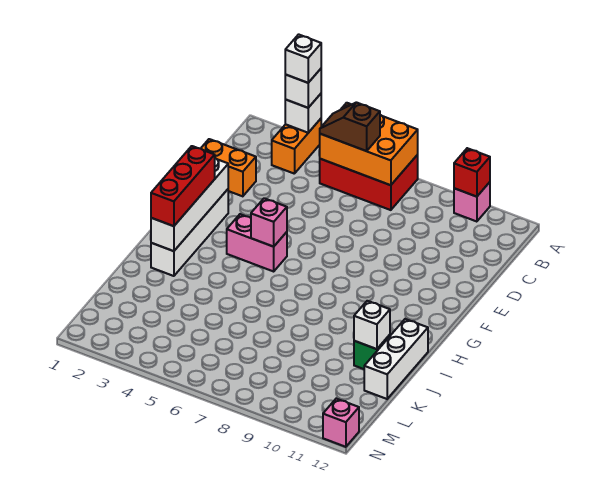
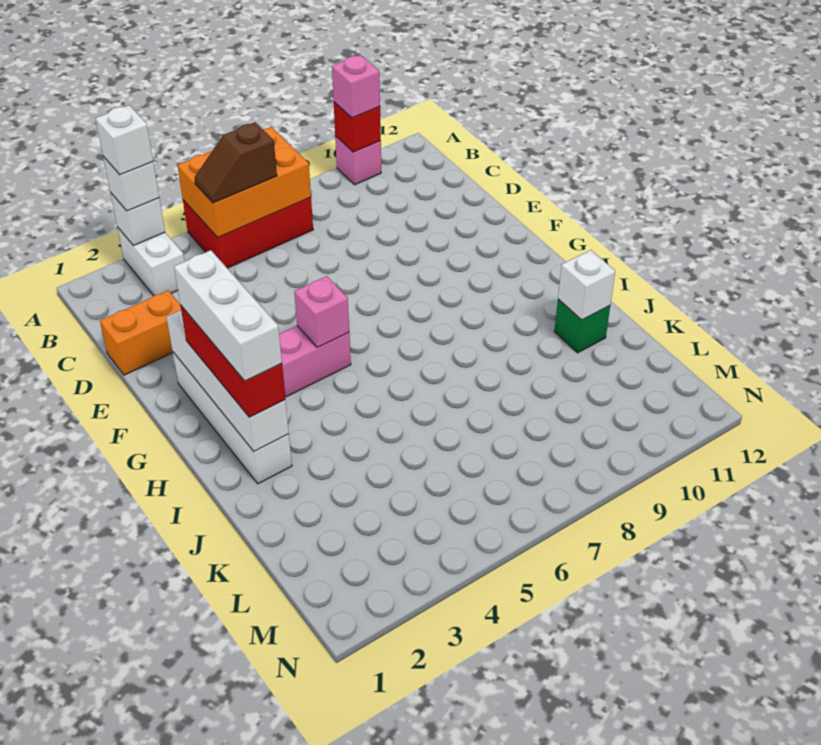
orange 1x2 brick [272,119,321,174] -> white 1x2 brick [117,227,184,295]
white 1x3 brick [364,319,428,399] -> white 1x3 brick moved to [174,250,282,381]
pink 1x1 brick [323,399,359,447] -> pink 1x1 brick moved to [332,55,380,118]

